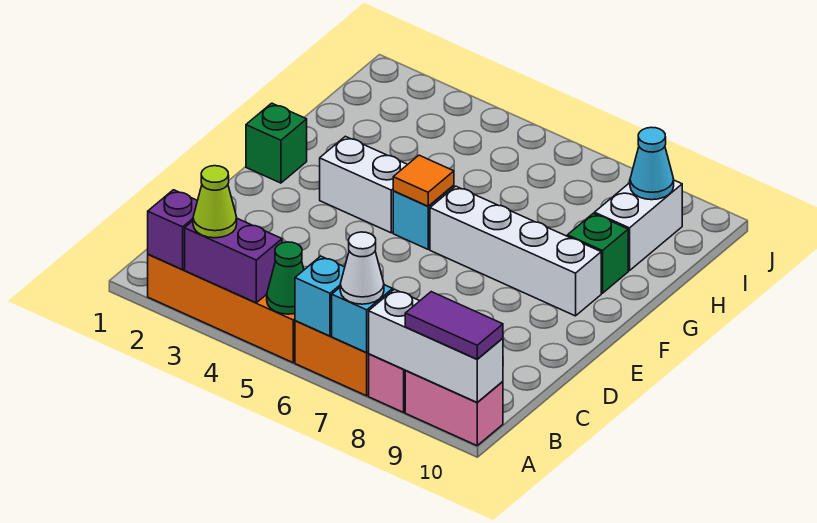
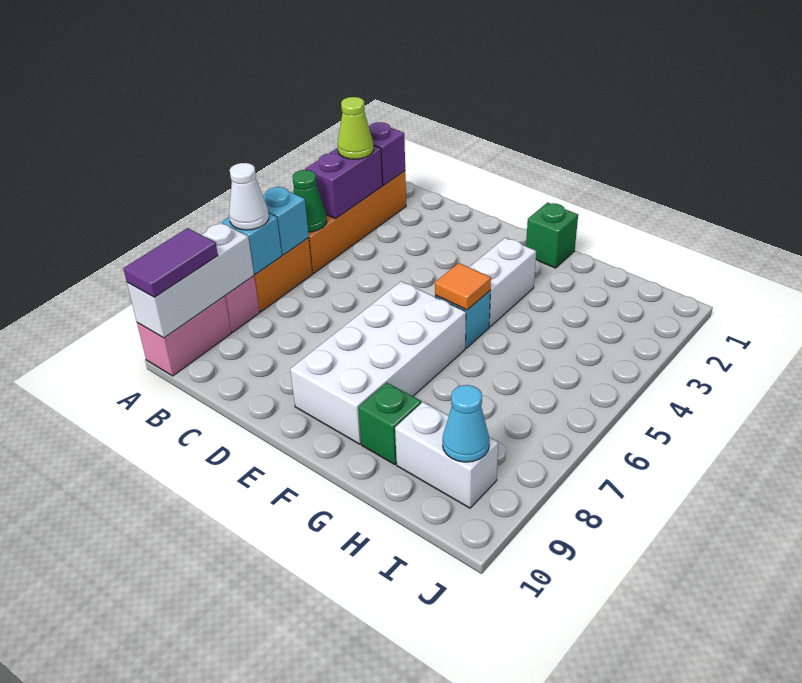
white 1x4 brick [430,186,601,316] -> white 2x4 brick [290,281,466,444]

